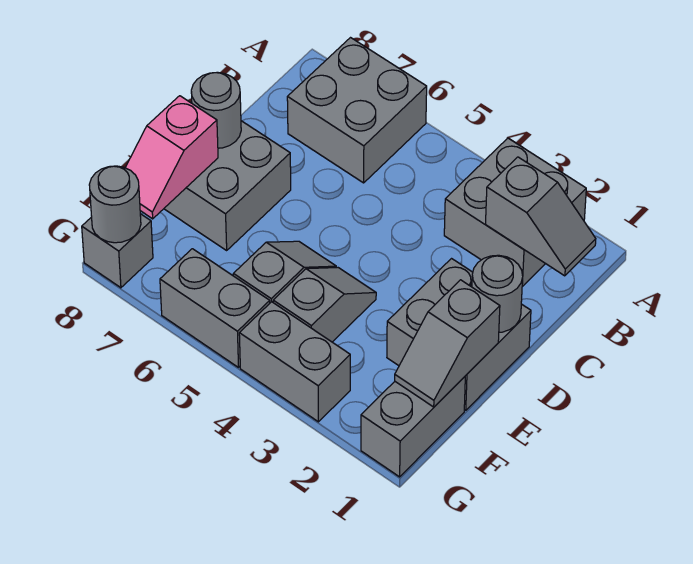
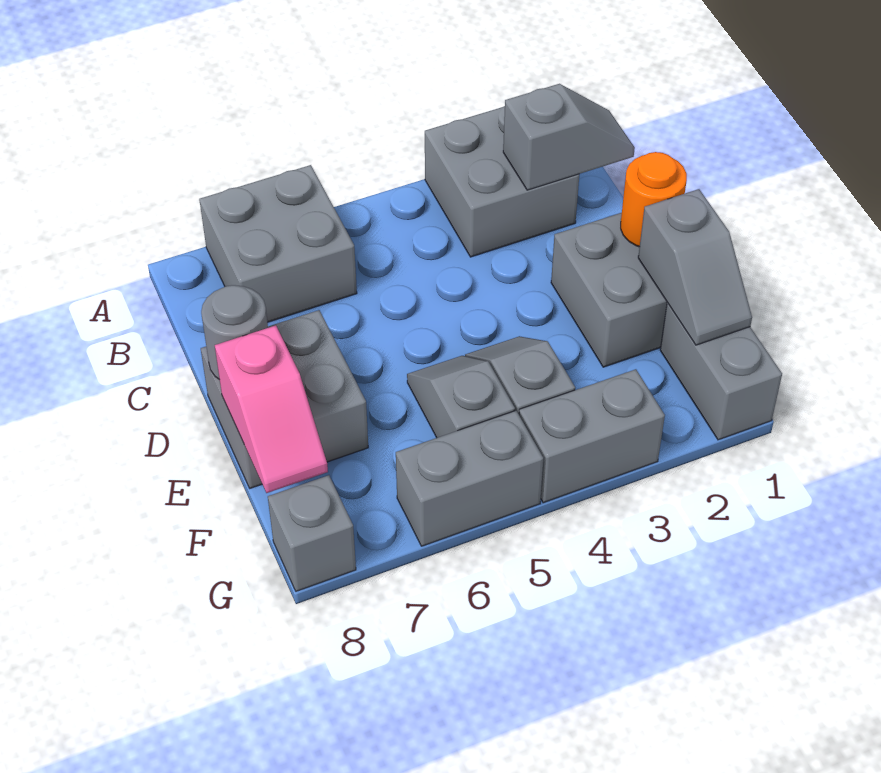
grey 1x1 round brick [472,255,523,332] -> orange 1x1 round brick [621,152,687,247]
grey 1x1 round brick [89,166,141,243] -> none

